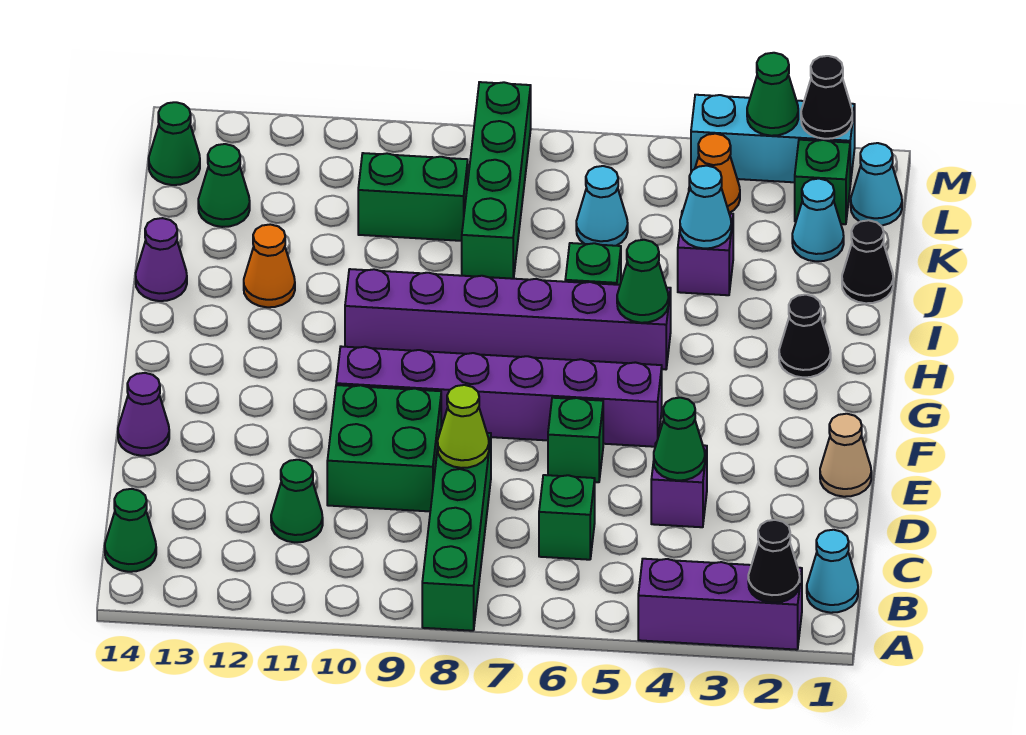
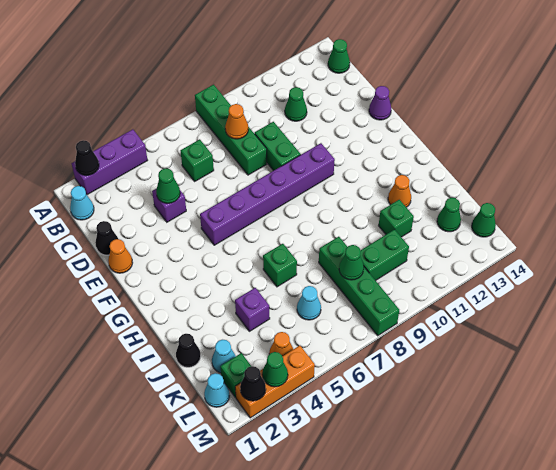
none -> orange 1x1 cone [225,104,248,139]
lime 1x1 cone [438,385,489,468] -> none
green 2x2 brick [327,385,441,511] -> green 1x2 brick [255,122,301,171]
tan 1x1 cone [820,414,871,497] -> orange 1x1 cone [108,239,133,273]
green 1x1 brick [548,398,603,482] -> green 1x1 brick moved to [379,200,414,237]
black 1x1 cone [779,295,831,377] -> black 1x1 cone moved to [95,221,118,255]
purple 1x6 brick [345,269,671,369] -> none
green 1x1 cone [617,240,669,323] -> green 1x1 cone moved to [339,245,364,280]
purple 1x1 cone [136,218,187,301] -> none
cyan 1x1 cone [680,166,731,248] -> none
cyan 1x3 brick [691,95,855,184] -> orange 1x3 brick [235,345,315,418]

